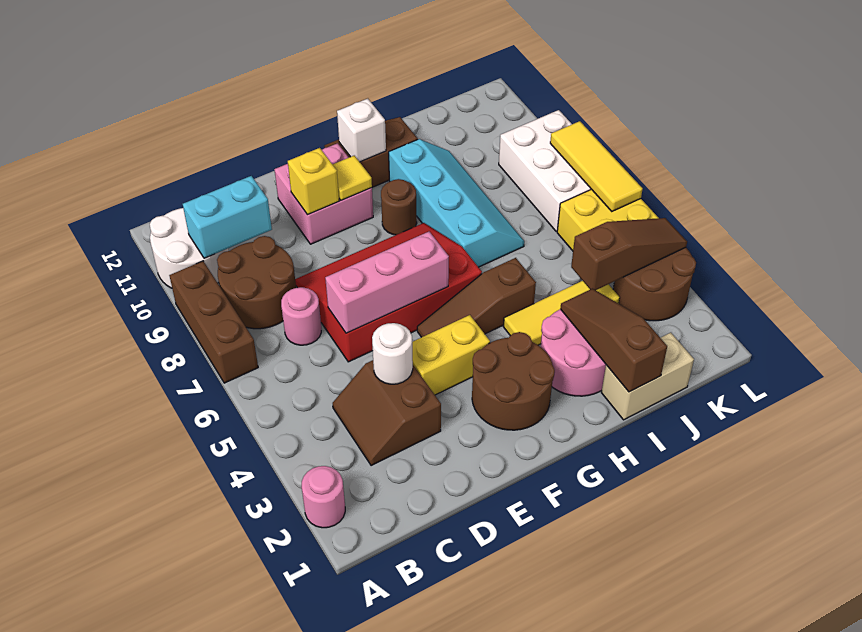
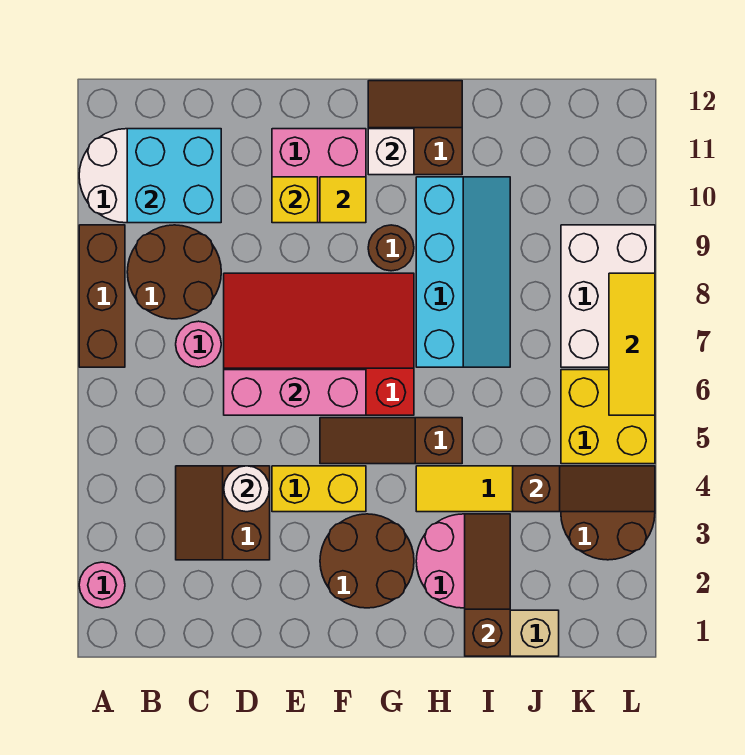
cyan 1x2 brick [183,176,272,258] -> cyan 2x2 brick [127,129,221,223]

